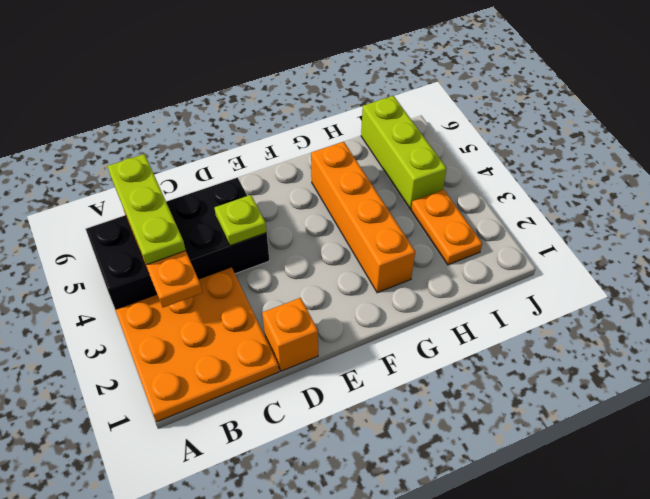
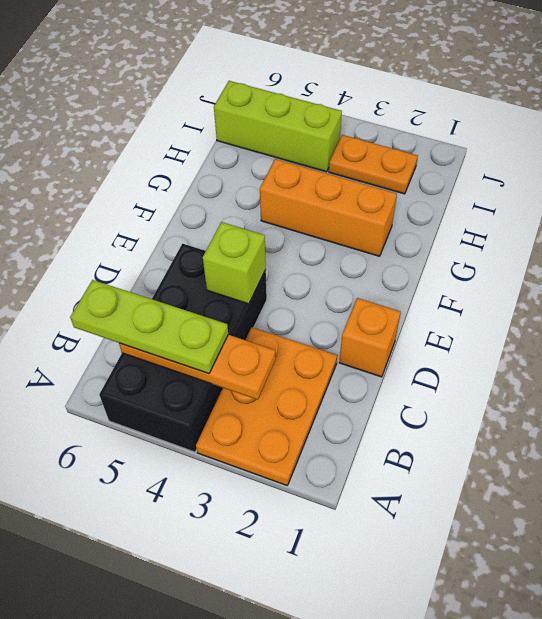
orange 3x3 plate [116,267,279,422] -> orange 2x3 plate [196,327,337,486]
lime 1x1 plate [214,195,267,246] -> lime 1x1 brick [203,222,266,304]
orange 1x4 brick [311,142,415,293] -> orange 1x3 brick [260,159,397,256]

